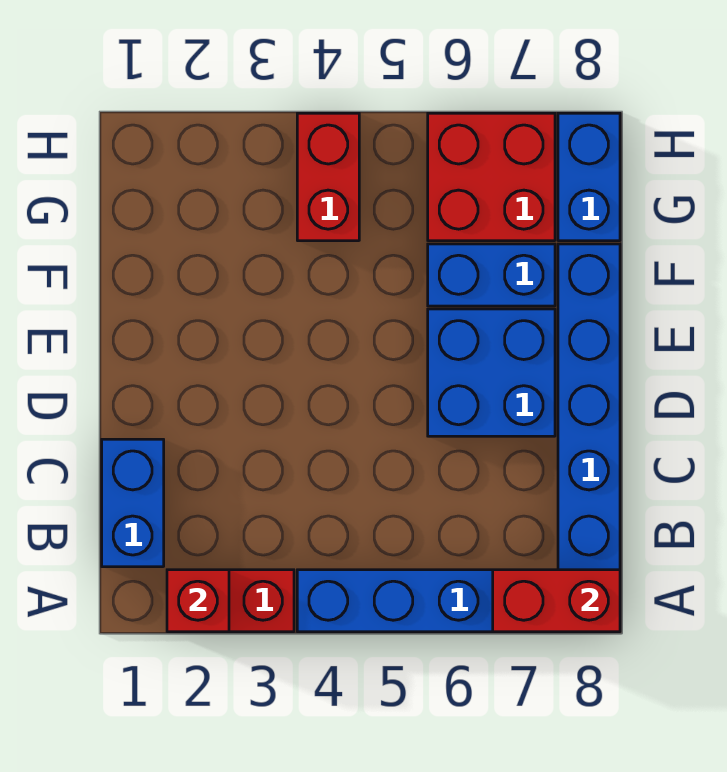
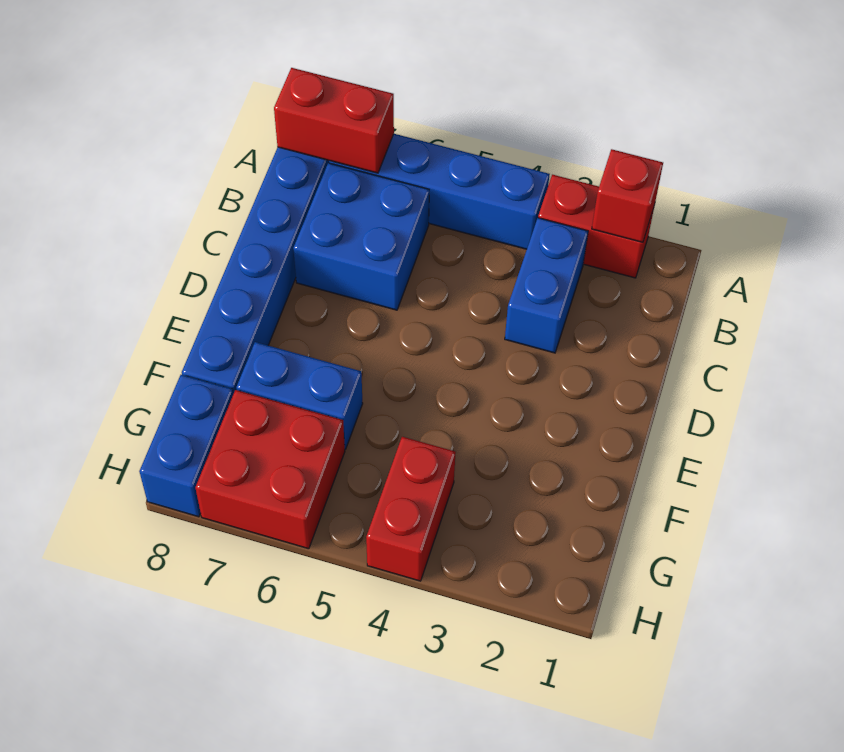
blue 1x2 brick [102,439,164,567] -> blue 1x2 brick moved to [505,218,588,353]
blue 2x2 brick [428,309,555,436] -> blue 2x2 brick moved to [293,163,429,310]

